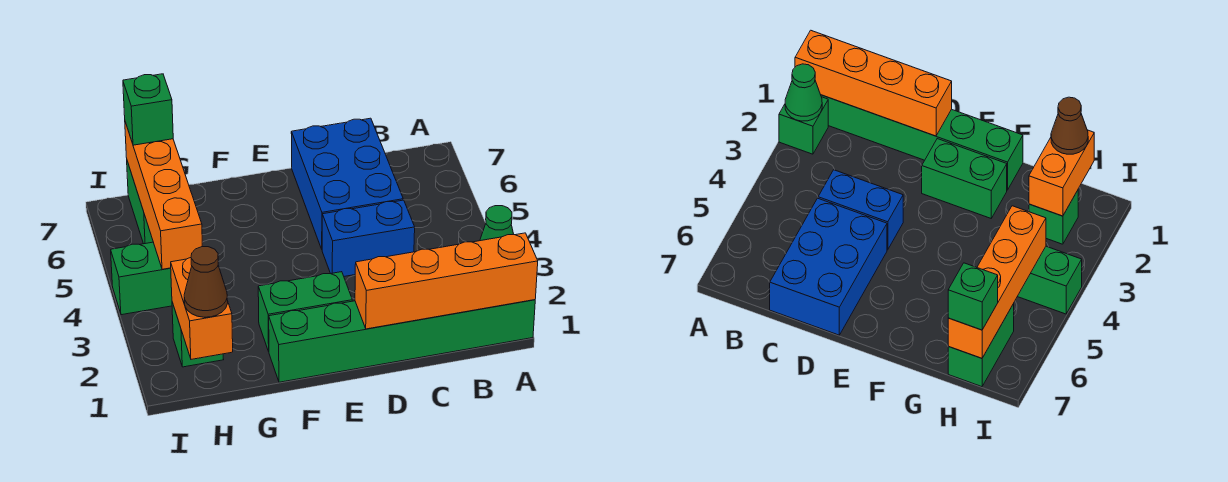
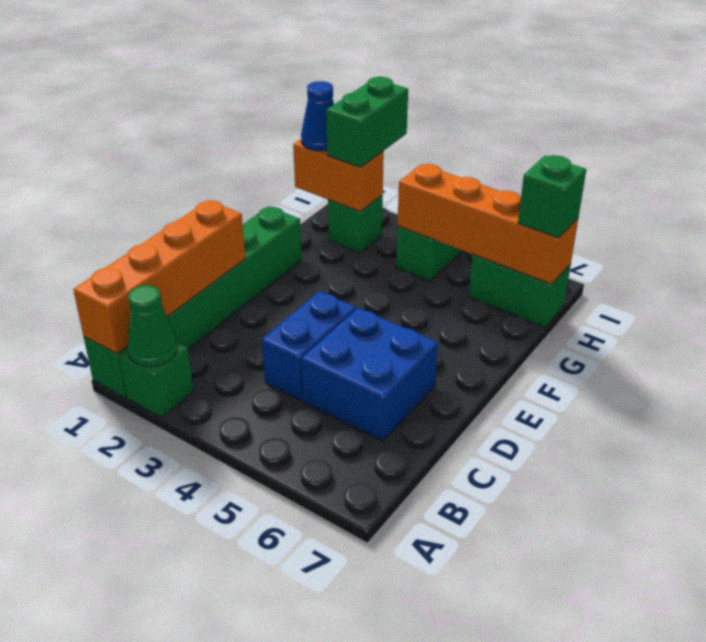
blue 2x3 brick [291,118,403,249] -> blue 2x2 brick [301,308,438,441]
green 1x2 brick [258,272,352,351] -> green 1x2 brick moved to [326,77,408,167]
brown 1x1 cone [184,247,228,317] -> blue 1x1 cone [301,81,334,151]

